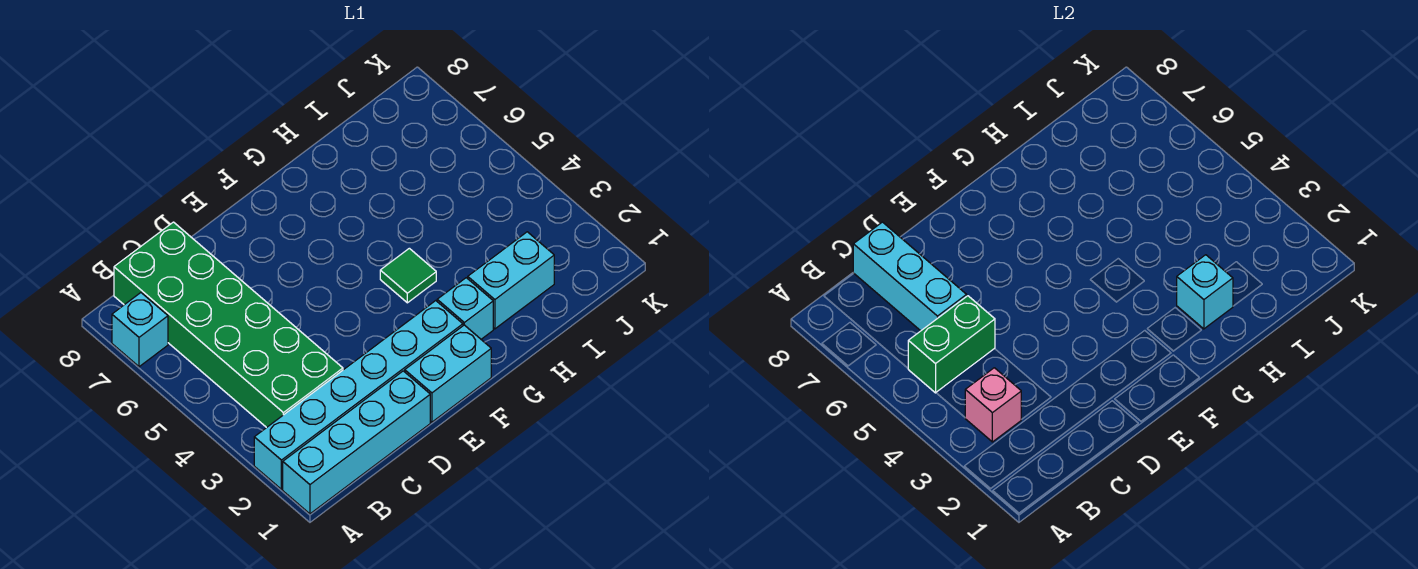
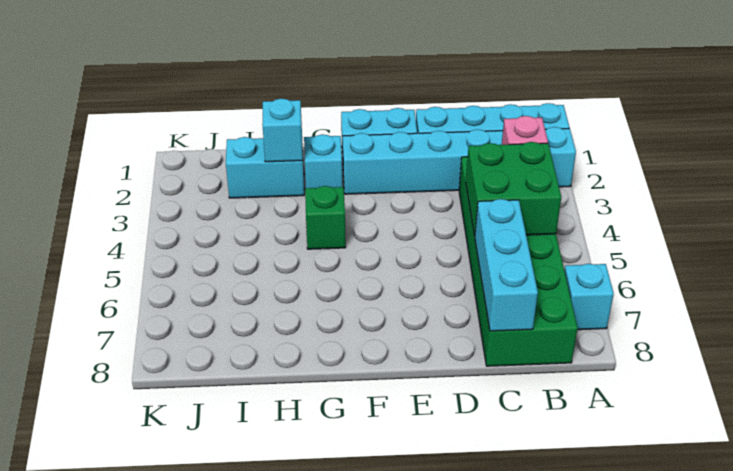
green 1x2 brick [908,296,995,393] -> green 2x2 brick [466,142,561,236]
green 1x1 tile [380,248,436,303] -> green 1x1 brick [305,186,346,249]

